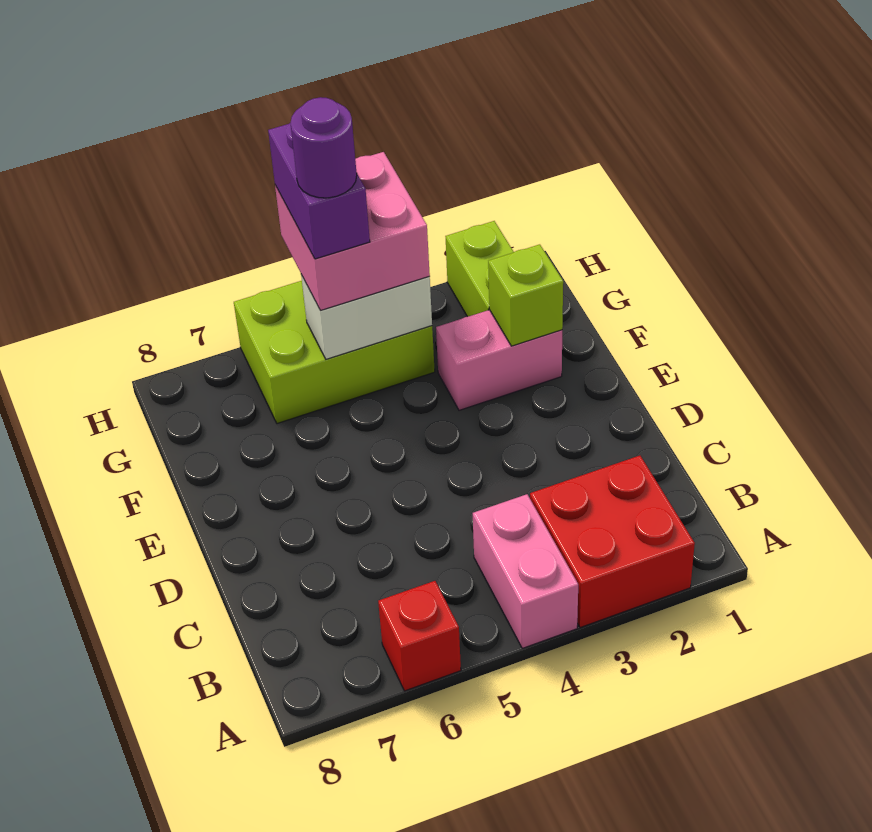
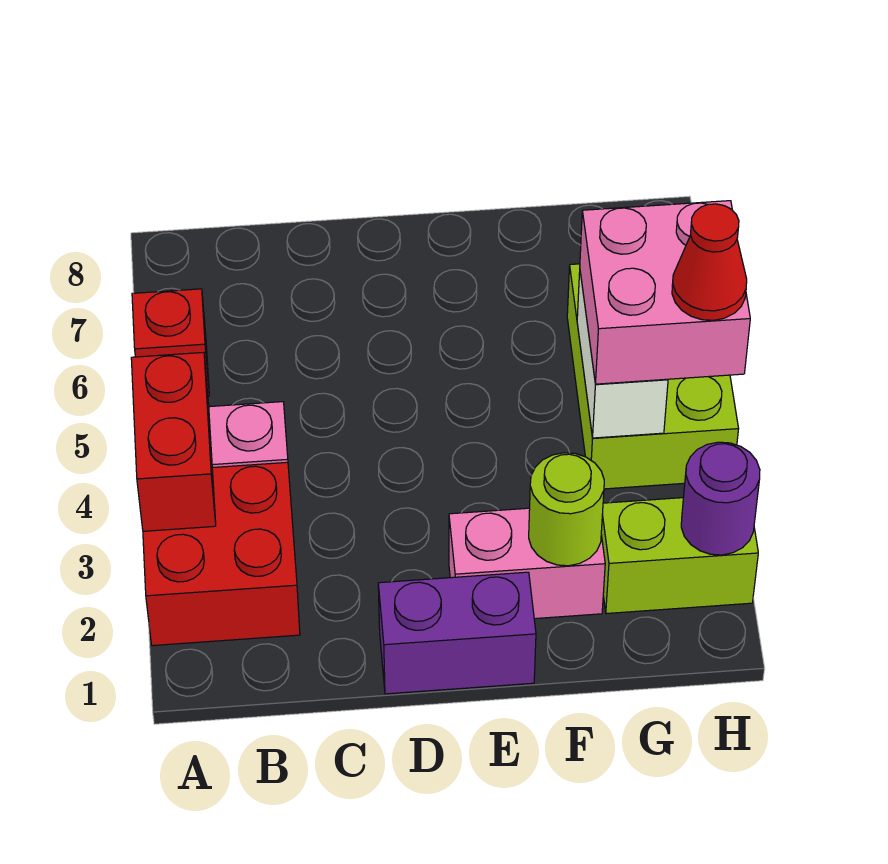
none -> red 1x2 brick [131,352,216,531]
pink 1x2 brick [436,310,562,410] -> pink 1x2 brick turned to [449,508,605,619]
lime 1x1 brick [488,244,563,346] -> lime 1x1 round brick [529,453,604,566]
purple 1x2 brick [268,123,370,259] -> purple 1x2 brick moved to [378,572,536,694]
purple 1x1 round brick [291,97,357,198] -> purple 1x1 round brick moved to [681,442,760,555]
none -> red 1x1 cone [672,204,747,320]

